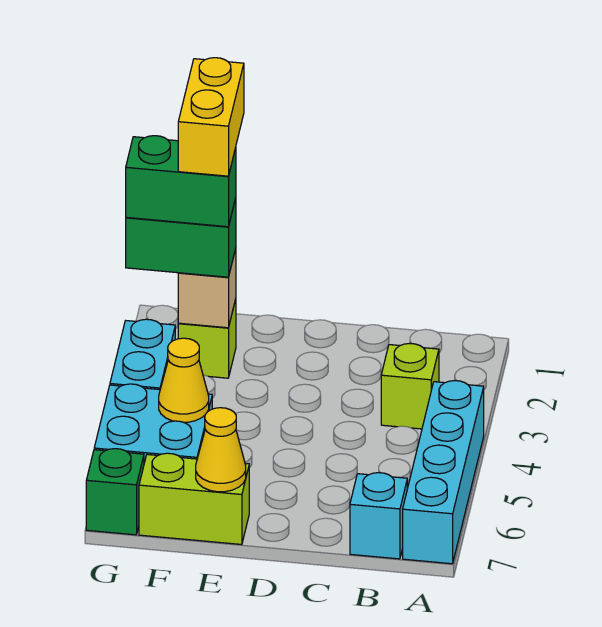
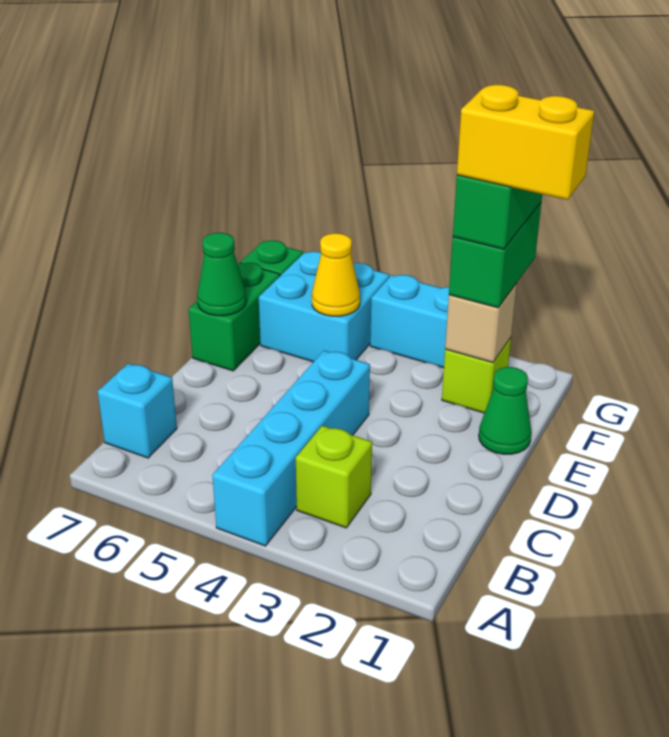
cyan 1x4 brick [403,381,484,564] -> cyan 1x4 brick turned to [212,351,370,546]
none -> green 1x1 cone [479,367,531,454]
lime 1x2 brick [139,453,249,545] -> green 1x2 brick [189,263,280,371]
yellow 1x1 cone [196,408,246,492] -> green 1x1 cone [197,233,246,316]

